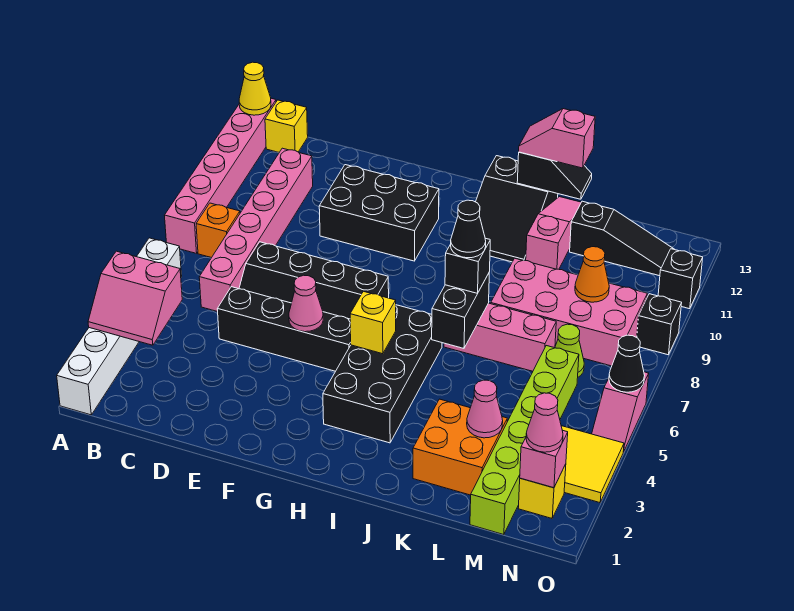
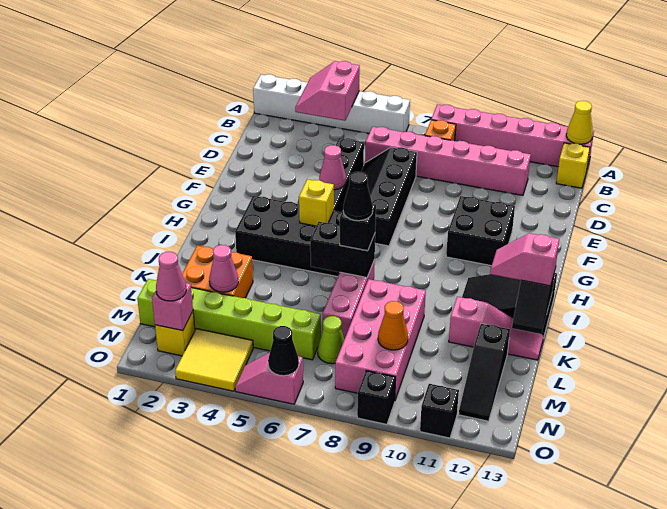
black 2x3 brick [319,165,439,261] -> black 2x2 brick [446,196,515,266]
pink 1x2 slope [519,109,595,168] -> pink 1x2 slope turned to [490,233,559,286]

